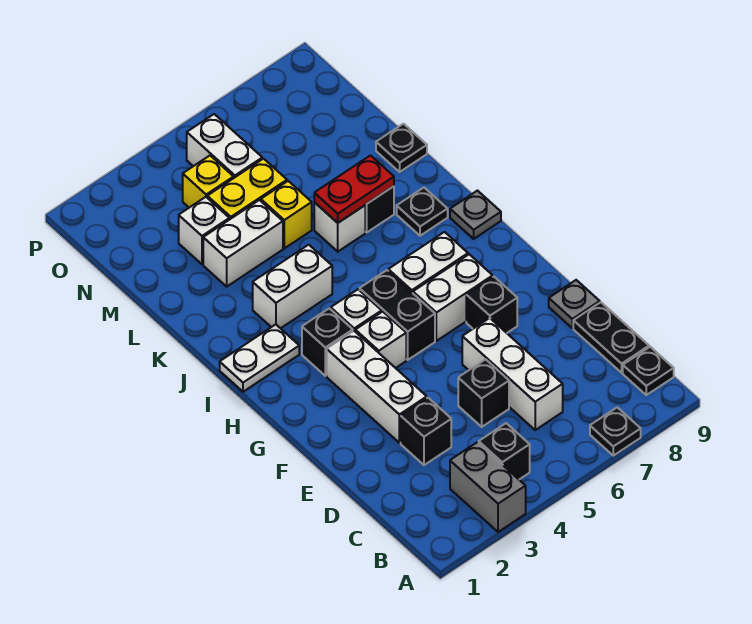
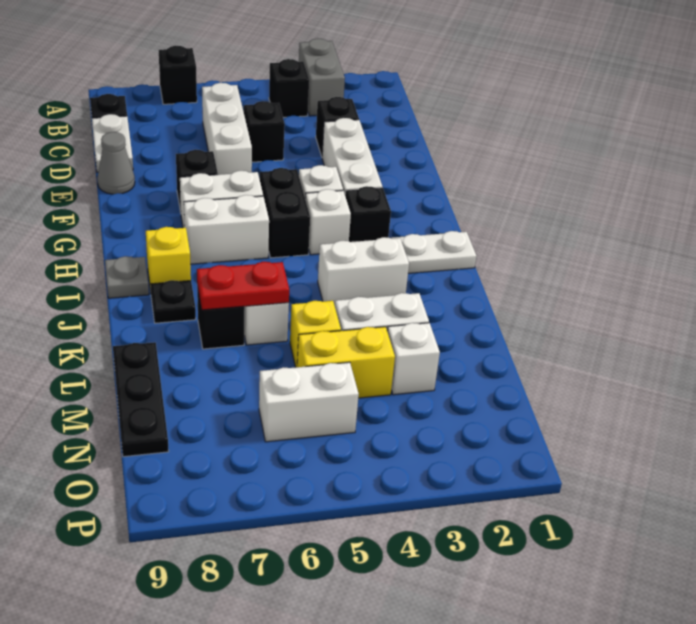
black 1x1 plate [590,407,641,456] -> black 1x1 brick [159,46,197,104]
black 1x2 plate [573,302,649,373] -> white 1x2 plate [92,114,133,172]
grey 1x1 plate [549,280,600,328] -> grey 1x1 cone [97,132,135,194]
black 1x1 plate [376,124,427,172] -> black 1x3 plate [113,342,169,457]
yellow 1x1 brick [183,156,234,208] -> yellow 1x1 brick moved to [146,227,191,290]
white 1x2 brick [187,114,262,178] -> white 1x2 brick turned to [259,362,359,442]

